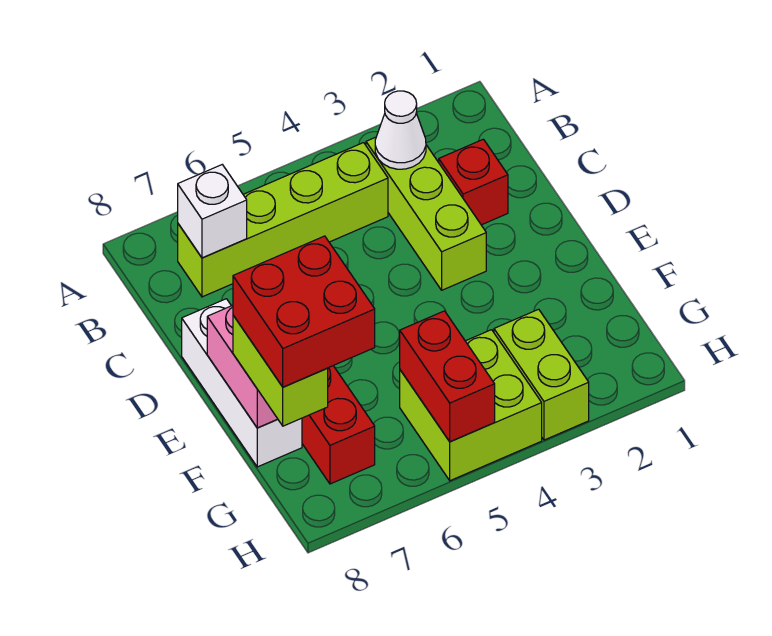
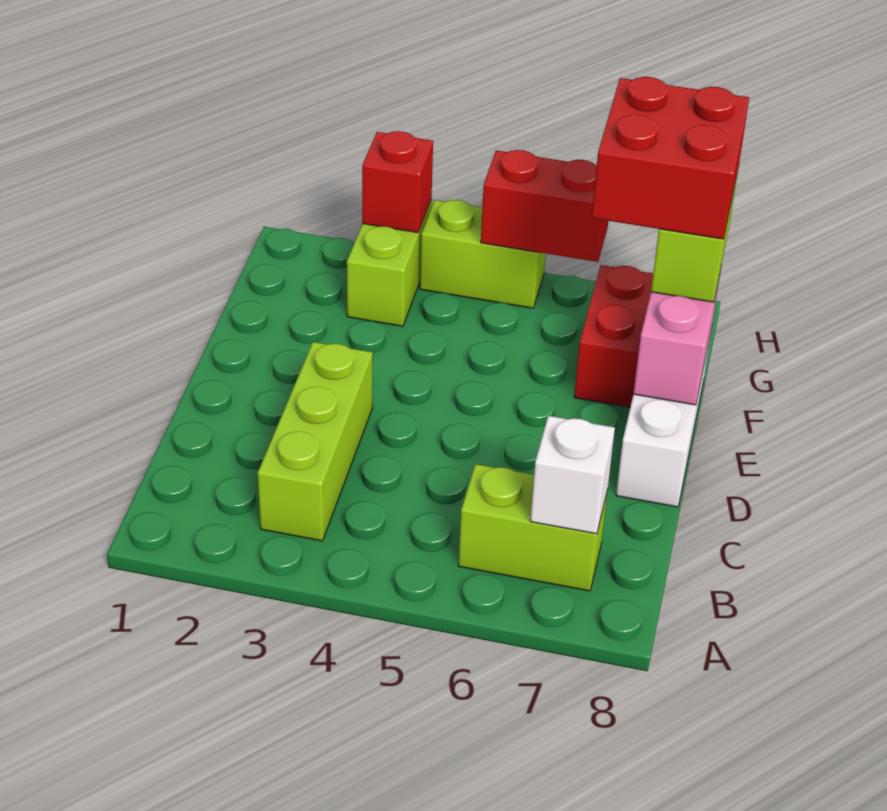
white 1x1 cone [375,91,426,169] -> none
lime 1x4 brick [178,143,388,297] -> lime 1x2 brick [458,464,608,591]
red 1x1 brick [439,139,508,225] -> red 1x1 brick moved to [362,131,433,233]
lime 2x2 brick [400,330,542,481] -> lime 1x2 brick [420,200,546,308]
red 1x2 brick [400,311,495,442] -> red 1x2 brick turned to [481,150,608,262]

